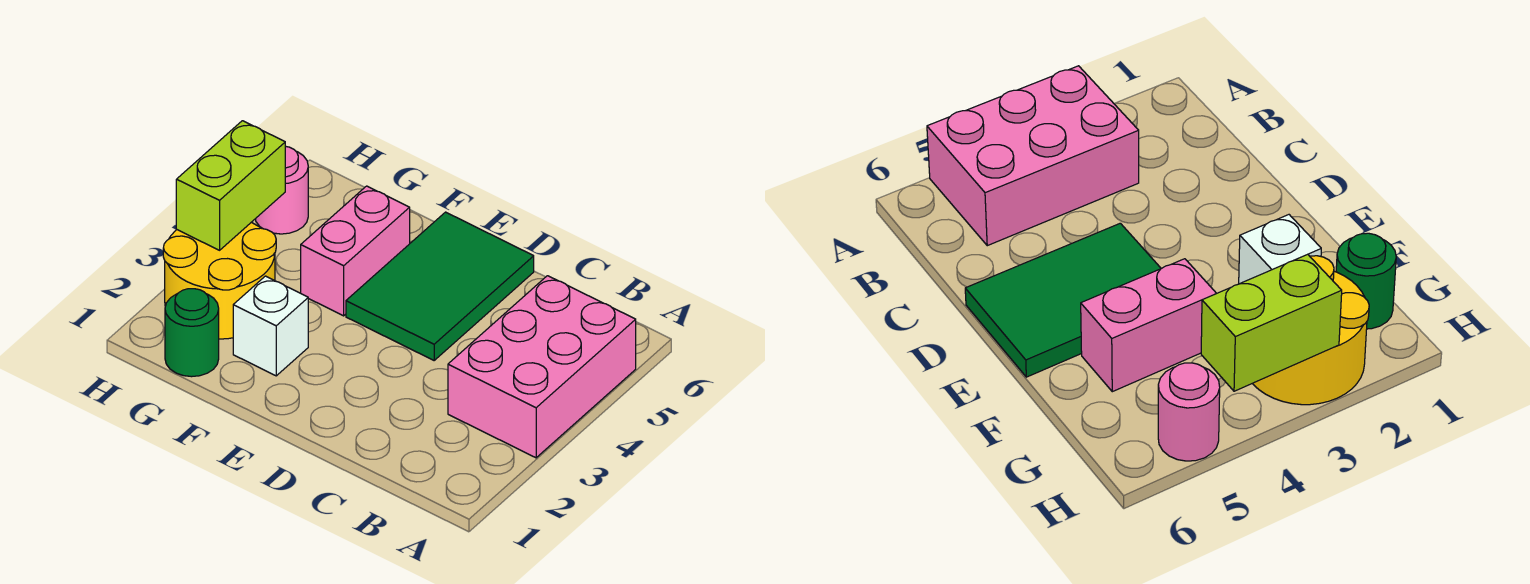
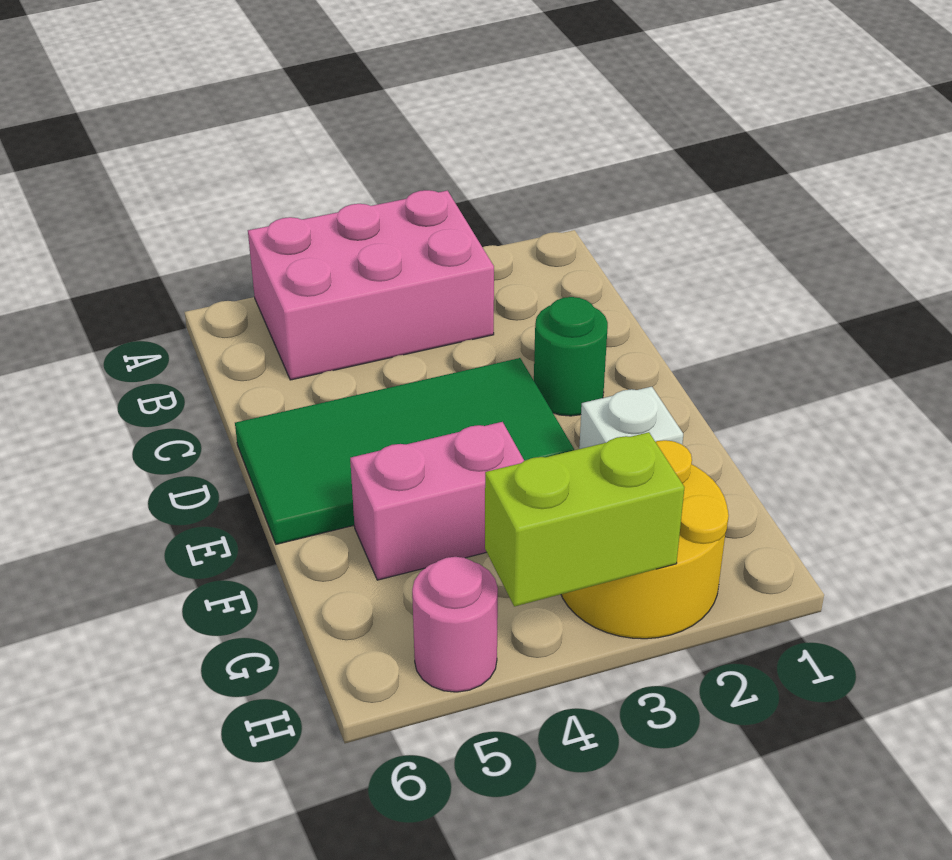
green 2x3 tile [346,212,534,360] -> green 2x4 tile [235,358,574,544]
green 1x1 round brick [165,289,219,377] -> green 1x1 round brick moved to [534,297,608,416]

